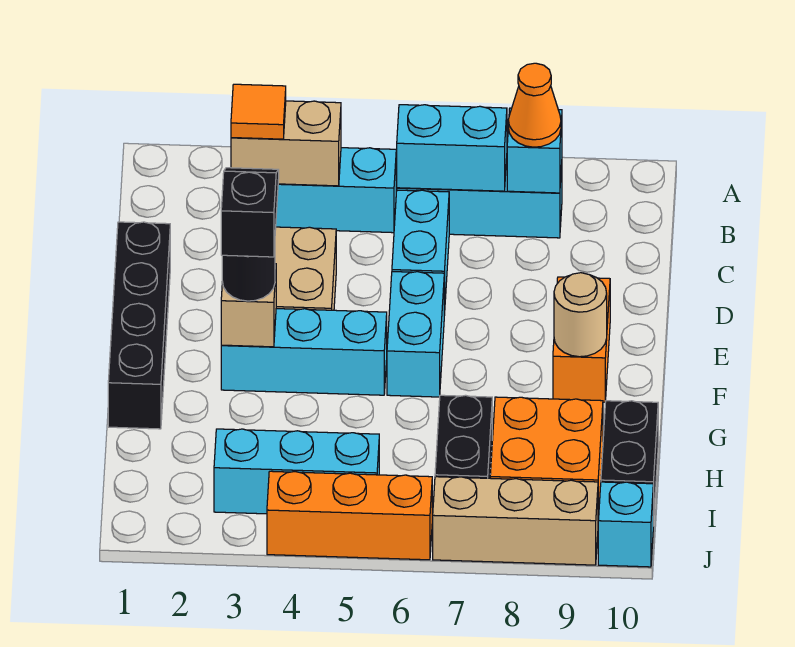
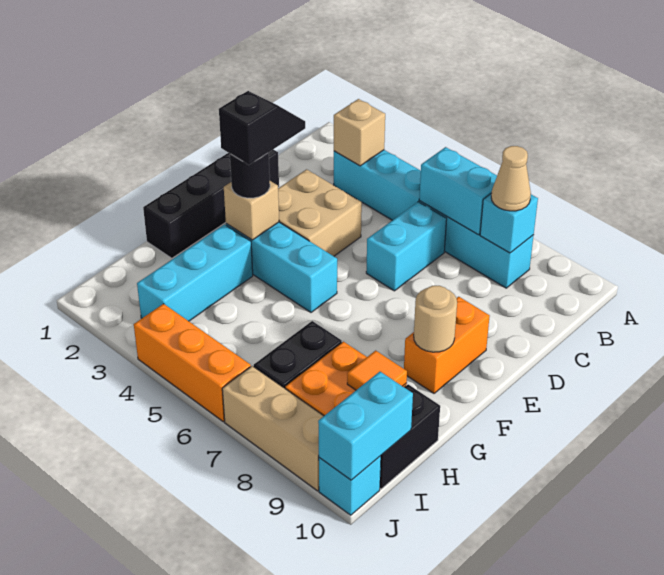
tan 1x2 brick [231,101,341,186] -> tan 1x1 brick [334,99,385,166]
orange 1x1 tile [231,84,286,139] -> orange 1x1 tile moved to [347,351,407,390]
orange 1x1 cone [508,63,561,147] -> tan 1x1 cone [491,146,531,211]
cyan 1x2 brick [387,272,444,397] -> cyan 1x2 brick moved to [318,372,413,480]
cyan 1x3 brick [214,429,379,514] -> cyan 1x3 brick turned to [137,225,253,321]

